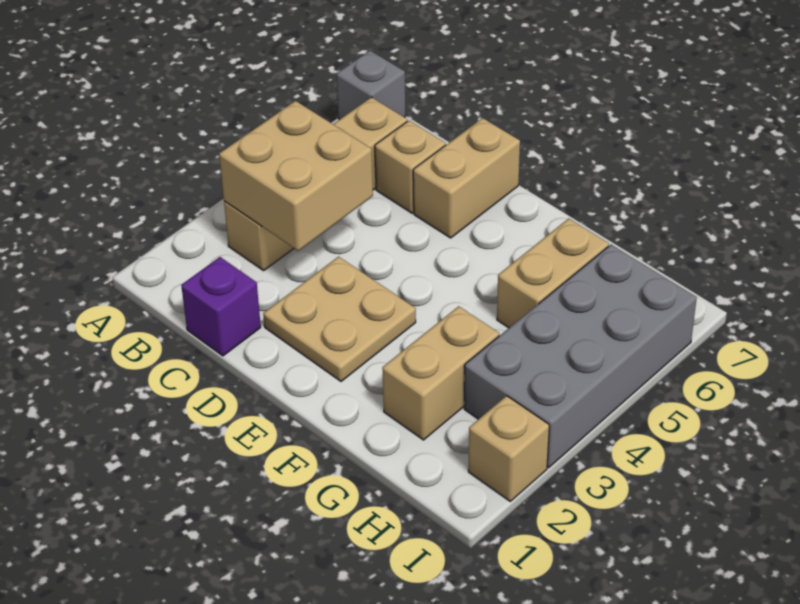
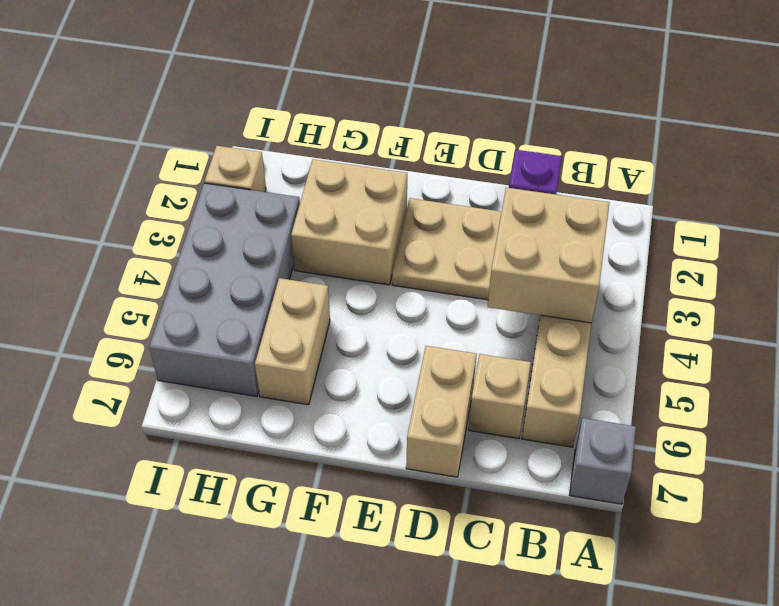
tan 1x2 brick [382,306,499,440] -> tan 2x2 brick [291,159,407,285]

